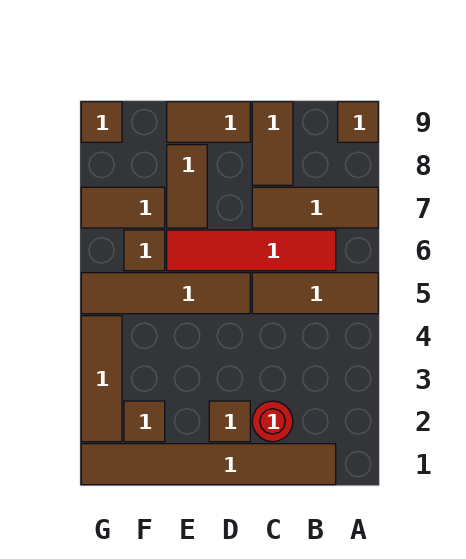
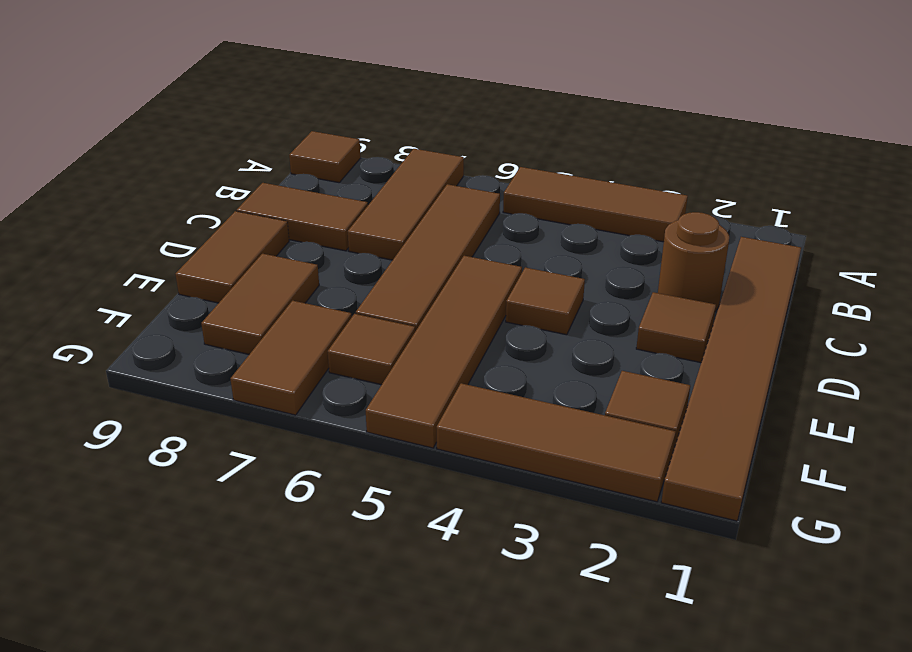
brown 1x3 tile [252,273,378,314] -> brown 1x3 tile turned to [503,167,688,242]
red 1x4 tile [167,230,336,271] -> brown 1x4 tile [356,184,500,331]
red 1x1 round brick [252,401,293,442] -> brown 1x1 round brick [658,212,729,312]
brown 1x2 tile [167,145,207,228] -> brown 1x2 tile turned to [201,254,319,354]
brown 1x1 tile [81,102,122,142] -> brown 1x1 tile moved to [506,267,585,335]

